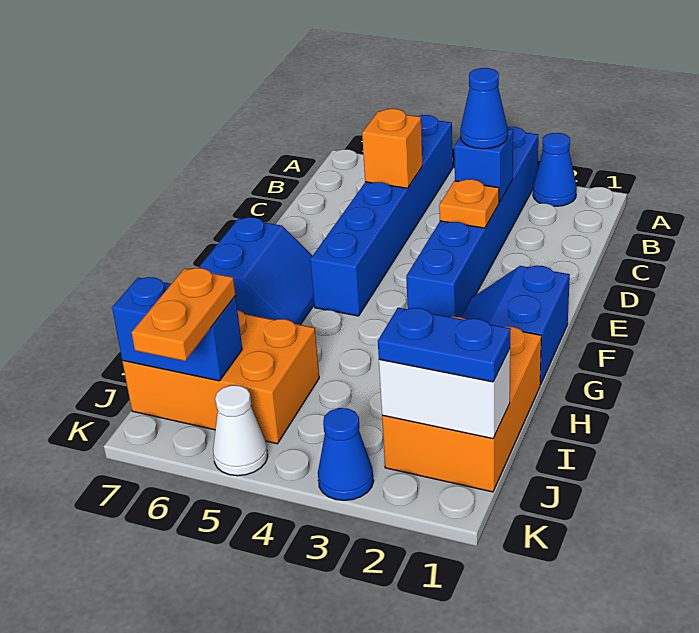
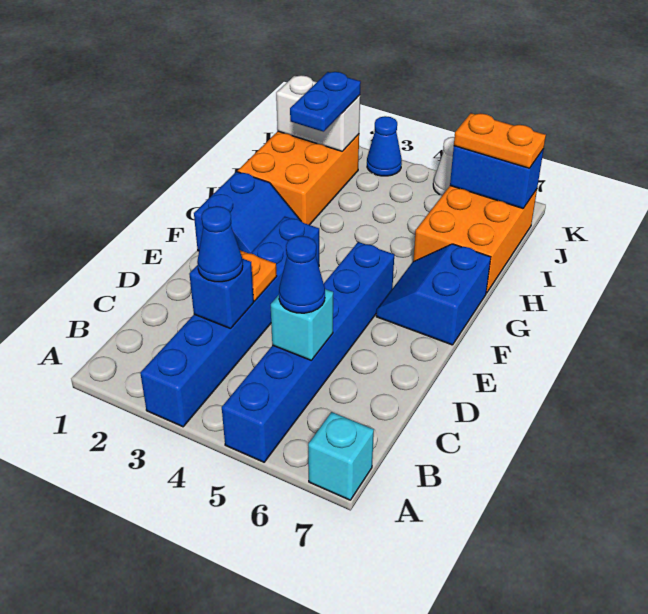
blue 1x1 cone [533,133,577,206] -> blue 1x1 cone moved to [279,236,325,313]
none -> cyan 1x1 brick [308,412,374,500]
orange 1x1 brick [362,109,422,188] -> cyan 1x1 brick [271,289,333,360]
orange 2x3 brick [122,310,319,444] -> orange 2x3 brick turned to [413,186,537,293]
blue 1x2 plate [378,308,511,382] -> blue 1x2 plate turned to [290,72,361,132]
orange 1x2 plate [132,268,235,361] -> orange 1x2 plate turned to [454,113,546,168]

